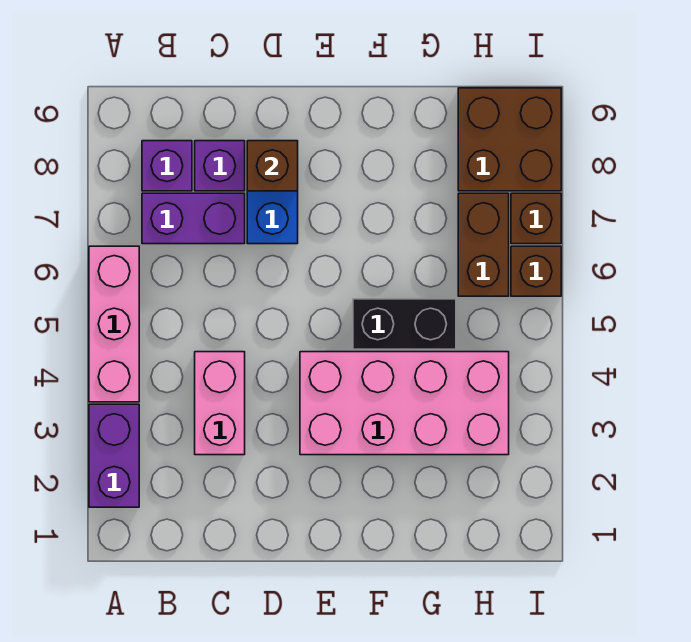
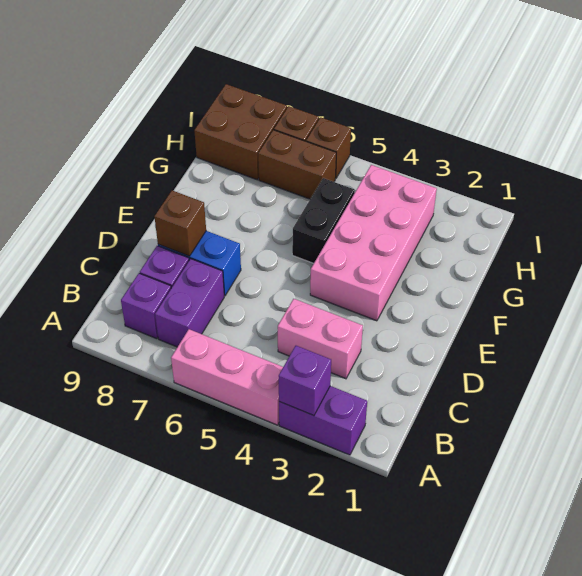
none -> purple 1x1 brick [279,346,331,416]

